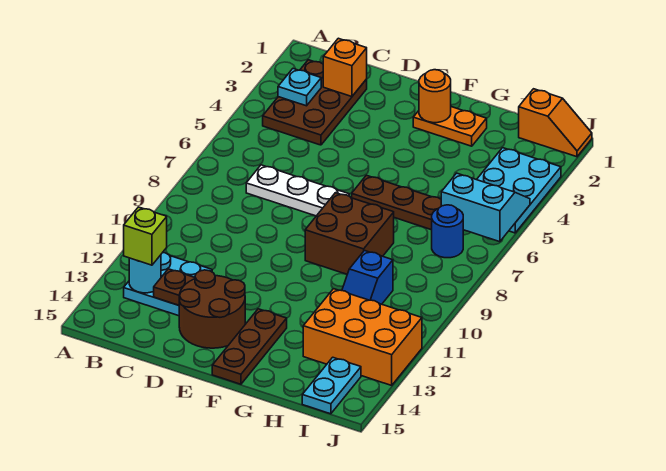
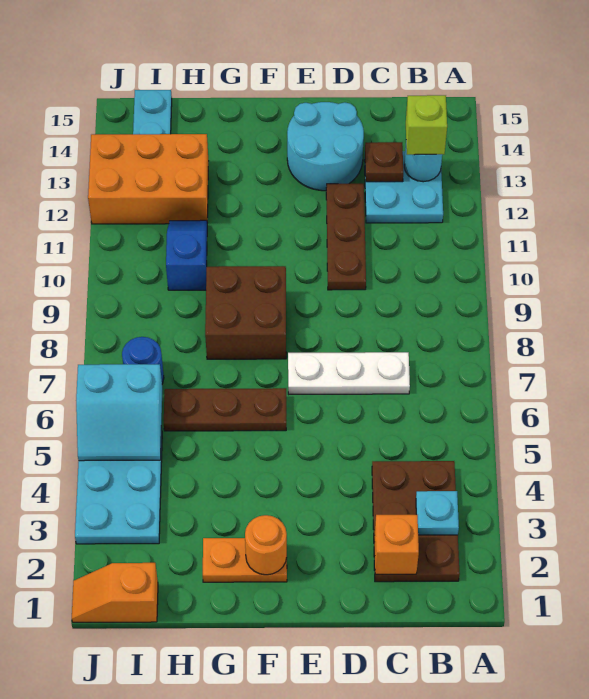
brown 2x2 round brick [179,270,245,348] -> cyan 2x2 round brick [287,102,364,191]
brown 1x3 plate [212,309,287,384] -> brown 1x3 plate moved to [326,184,366,290]

